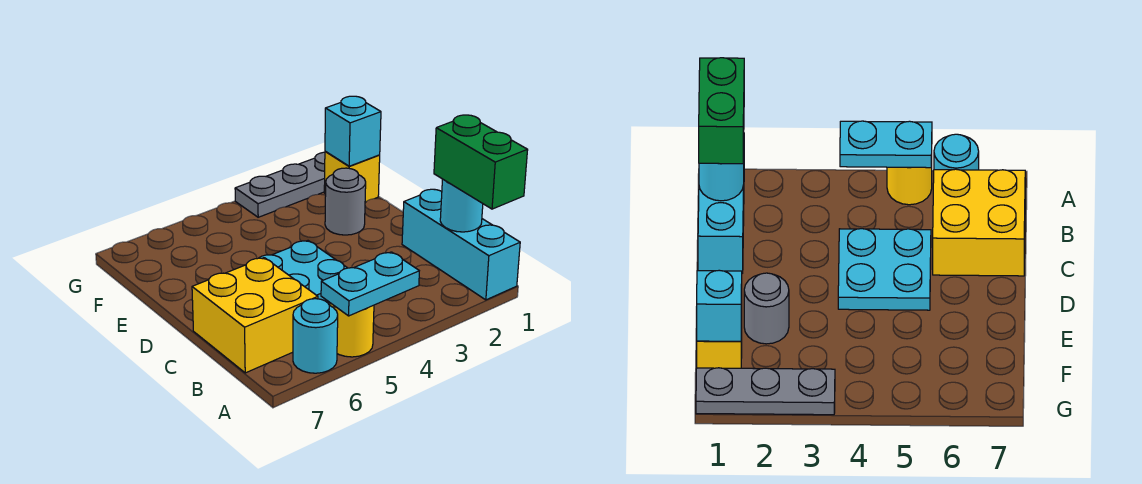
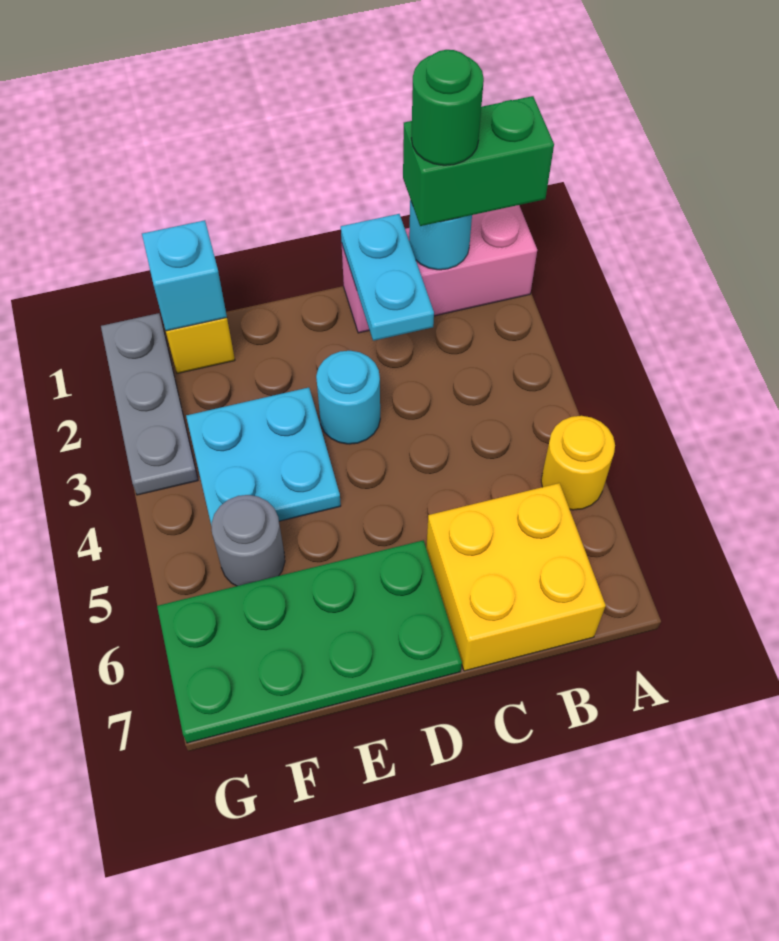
cyan 1x3 brick [402,189,520,300] -> pink 1x3 brick [342,205,537,333]
cyan 1x2 plate [321,252,419,316] -> cyan 1x2 plate moved to [341,214,434,341]
cyan 1x1 round brick [293,299,338,373] -> cyan 1x1 round brick moved to [316,351,380,444]
none -> green 1x1 round brick [411,50,484,165]
cyan 2x2 plate [259,241,347,304] -> cyan 2x2 plate moved to [186,388,341,523]
none -> green 2x4 plate [157,540,462,743]
grey 1x1 round brick [325,168,366,235] -> grey 1x1 round brick moved to [211,495,285,586]

